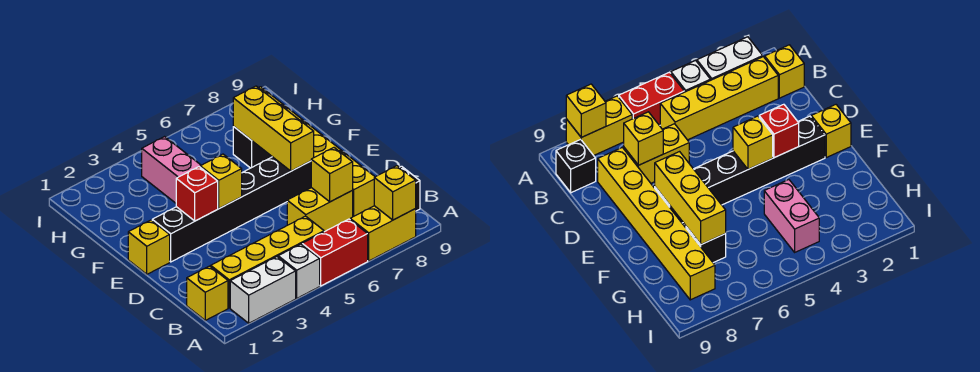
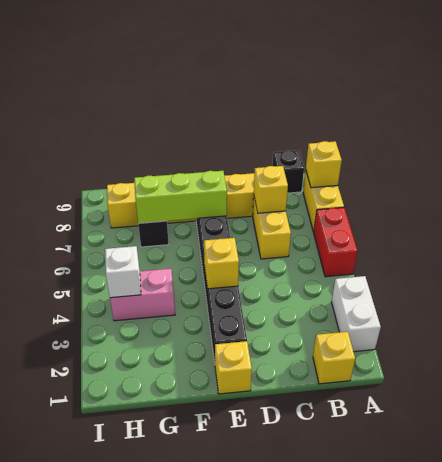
white 1x1 brick [278,244,320,298] -> white 1x1 brick moved to [105,246,141,298]
yellow 1x4 brick [211,216,324,308] -> none
red 1x1 brick [176,167,218,221] -> none
yellow 1x3 brick [233,86,314,171] -> lime 1x3 brick [134,171,227,223]

